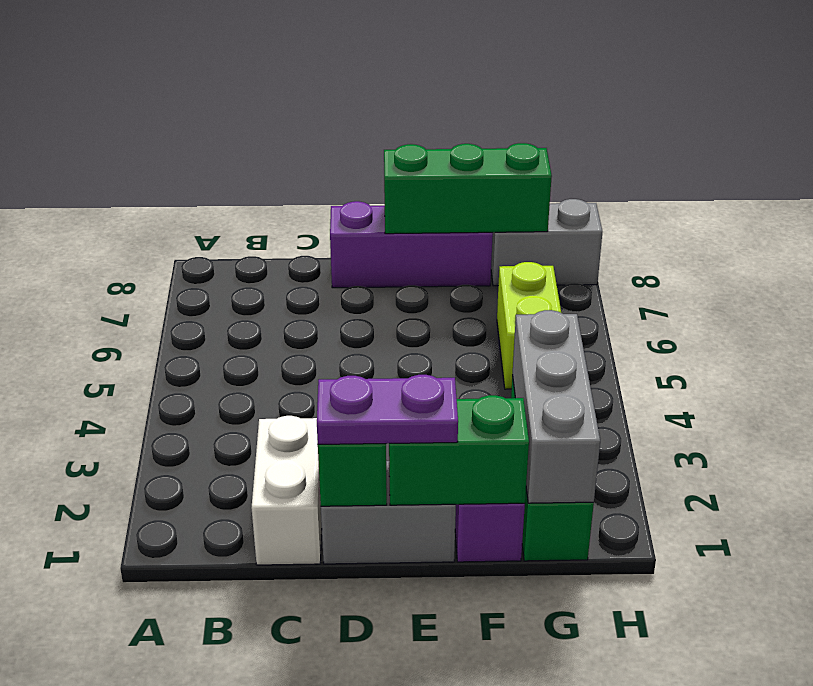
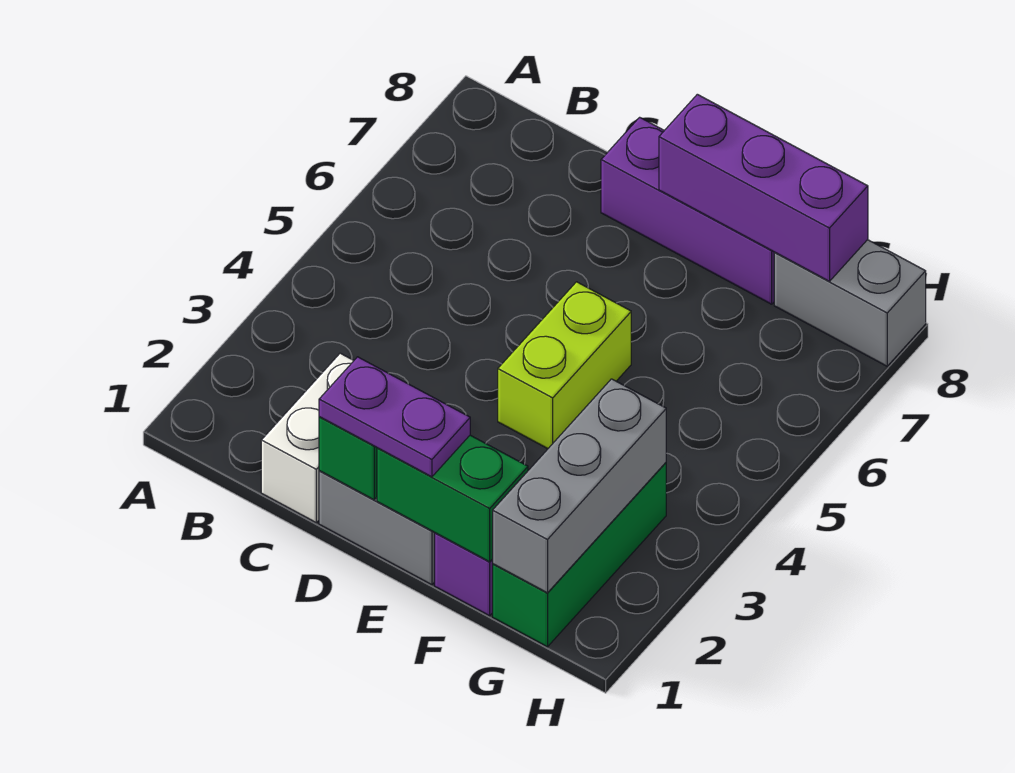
green 1x3 brick [384,143,552,234] -> purple 1x3 brick [659,94,868,281]
lime 1x2 brick [497,262,561,389] -> lime 1x2 brick moved to [498,282,631,449]

